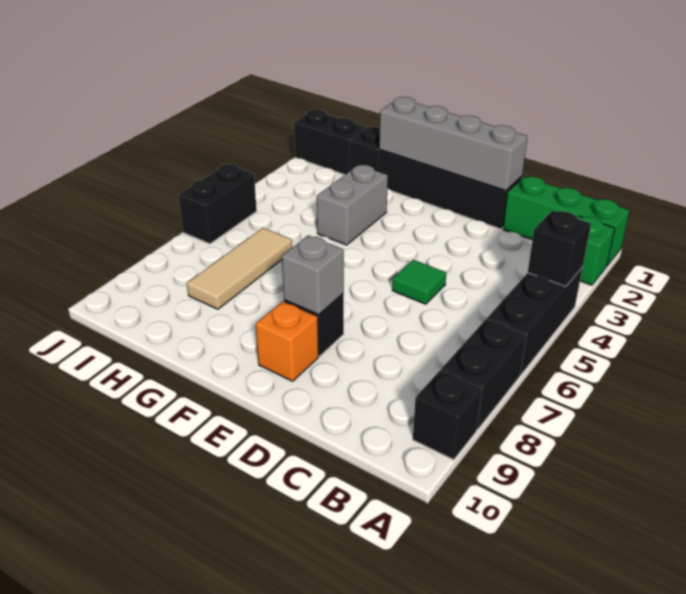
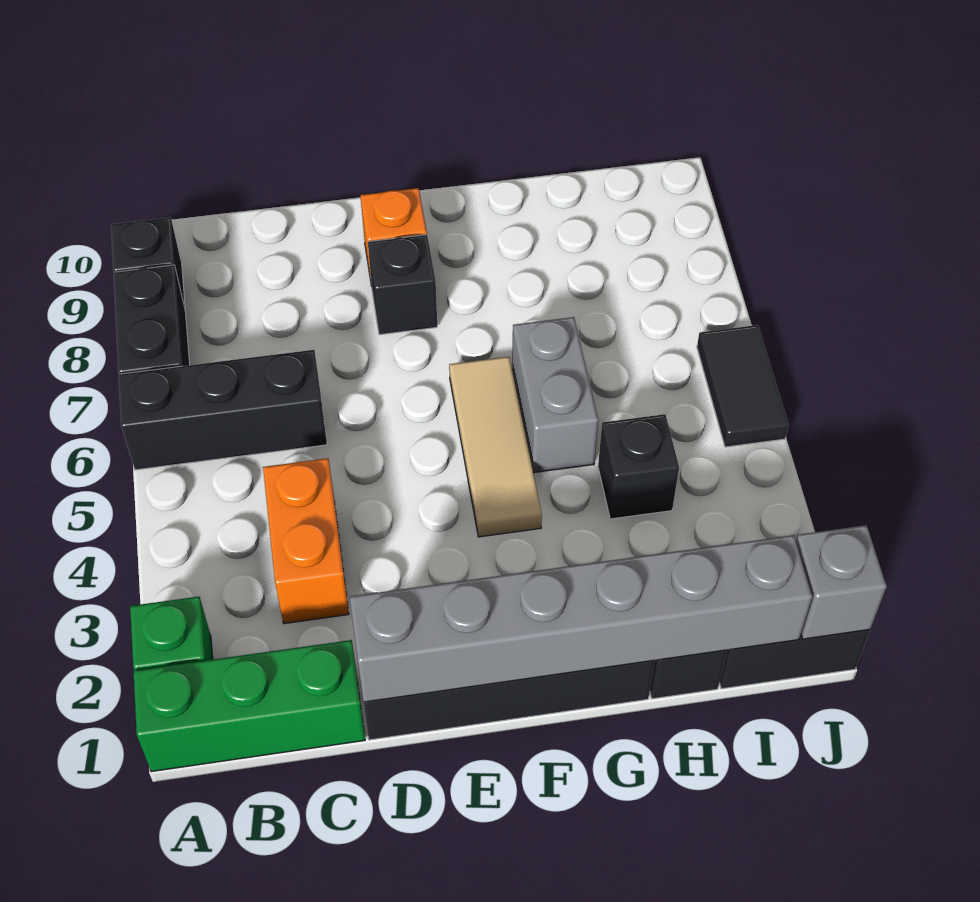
black 1x3 brick [487,267,583,375] -> black 1x3 brick turned to [119,350,327,470]
black 1x1 brick [528,211,591,286] -> black 1x1 brick moved to [598,414,679,519]
none -> orange 1x2 brick [263,458,349,624]
grey 1x4 brick [379,97,528,191] -> grey 1x6 brick [350,535,812,702]
green 1x1 tile [392,260,446,304] -> none
grey 1x1 brick [282,235,344,315] -> grey 1x1 brick moved to [796,525,887,639]
grey 1x2 brick [317,165,388,245] -> grey 1x2 brick moved to [512,317,598,473]
tan 1x3 tile [187,228,292,309] -> tan 1x3 tile moved to [449,357,542,537]
black 1x2 brick [178,164,257,244] -> black 1x2 tile [697,325,789,447]

